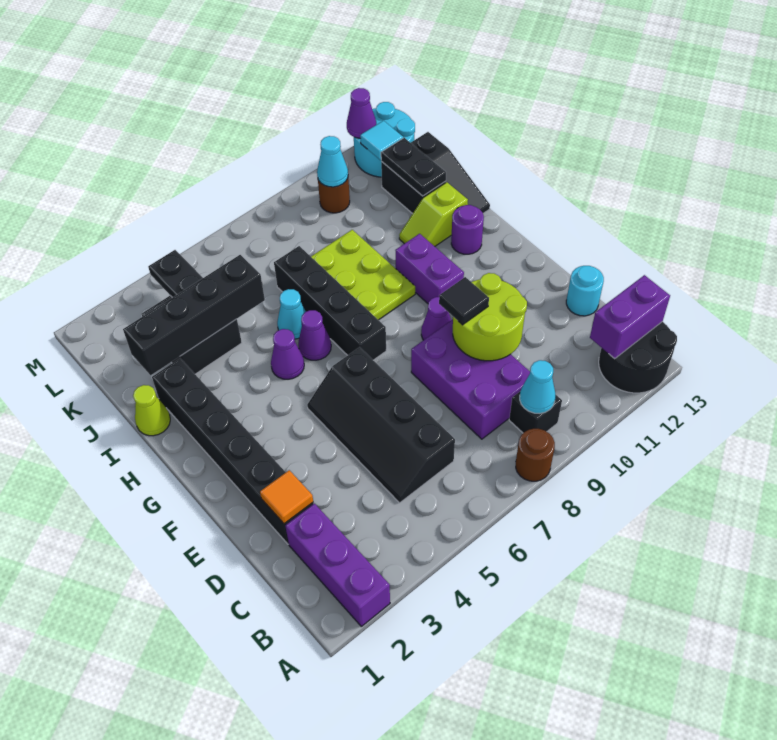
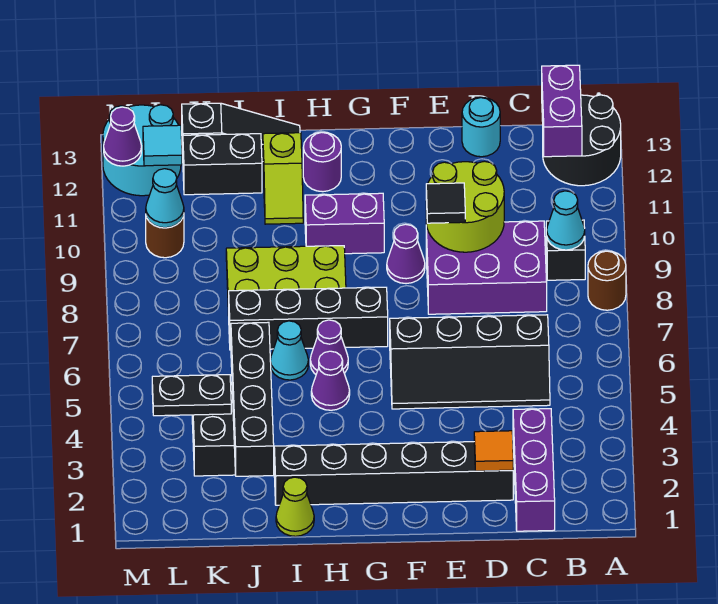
purple 1x3 brick [285,504,390,626] -> purple 1x3 brick turned to [513,409,555,531]
black 1x2 plate [381,138,446,196] -> none

